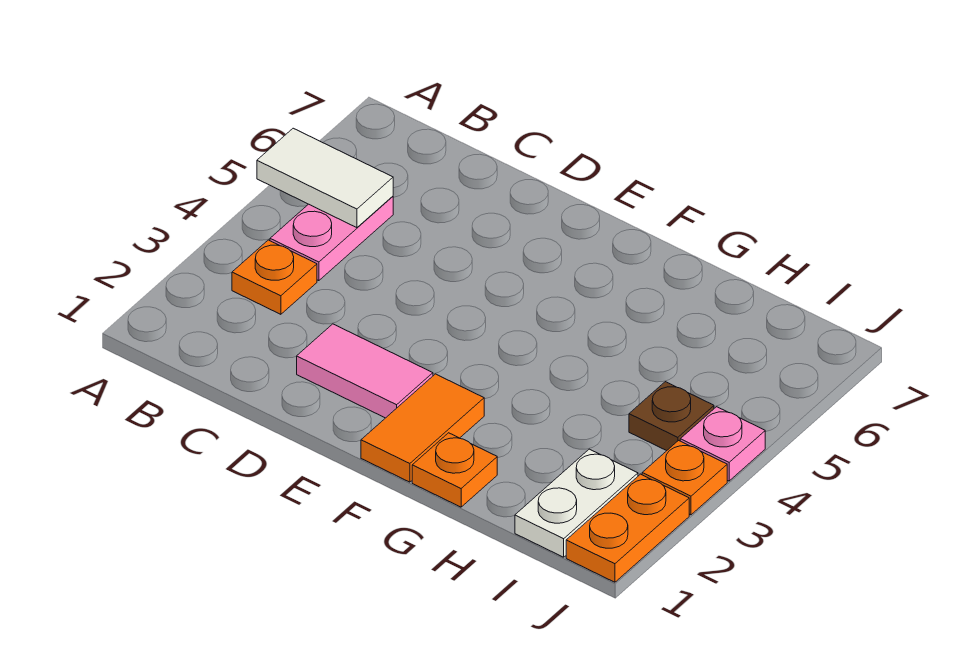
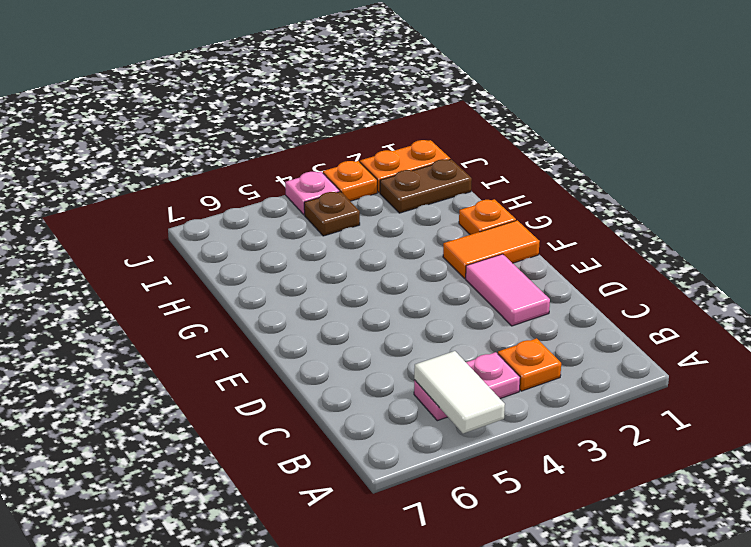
white 1x2 plate [515,449,638,557] -> brown 1x2 plate [380,159,472,213]

